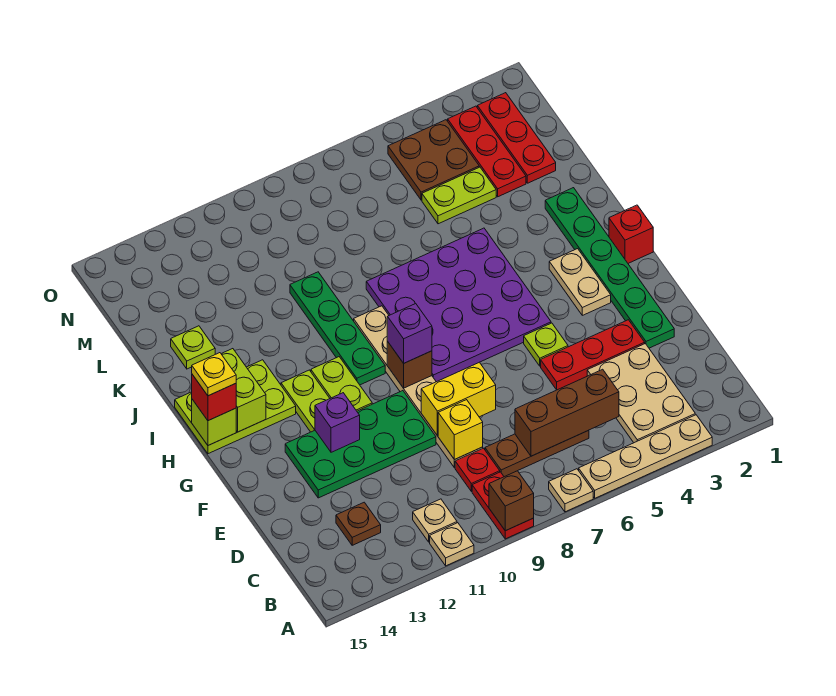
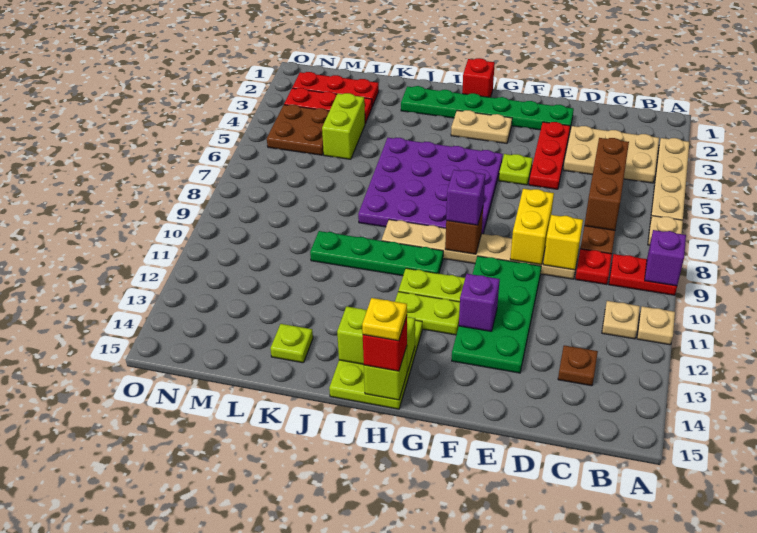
brown 1x1 brick [489,471,534,531] -> purple 1x1 brick [645,230,686,286]
lime 1x2 plate [422,167,496,224] -> lime 1x2 brick [322,93,365,159]

